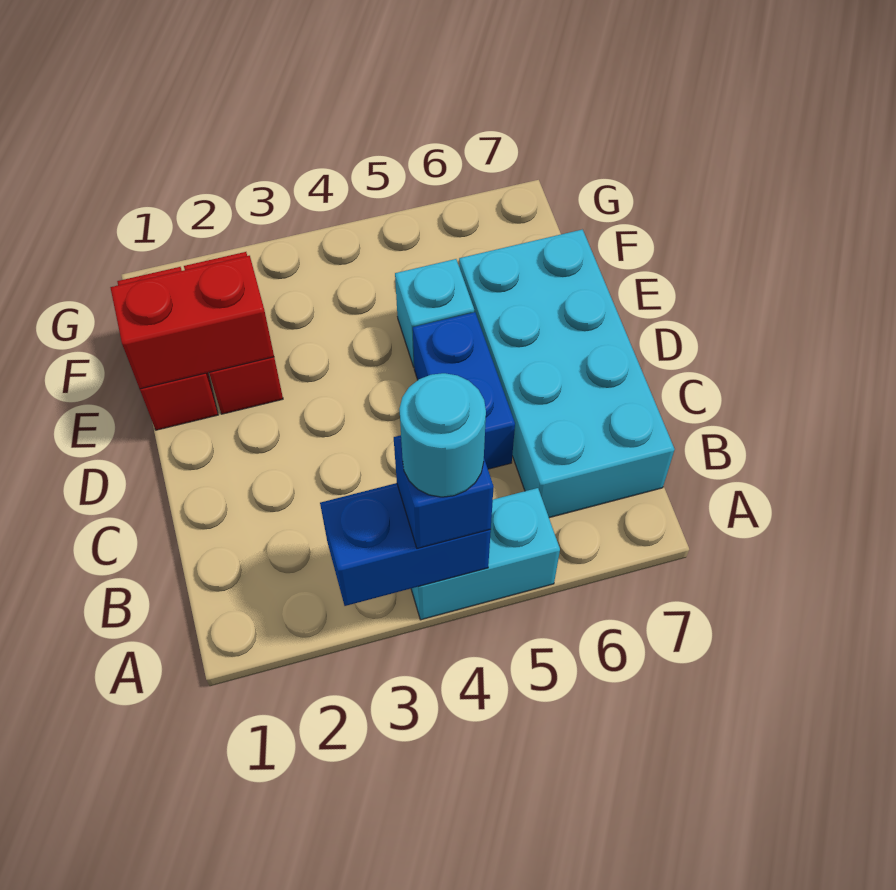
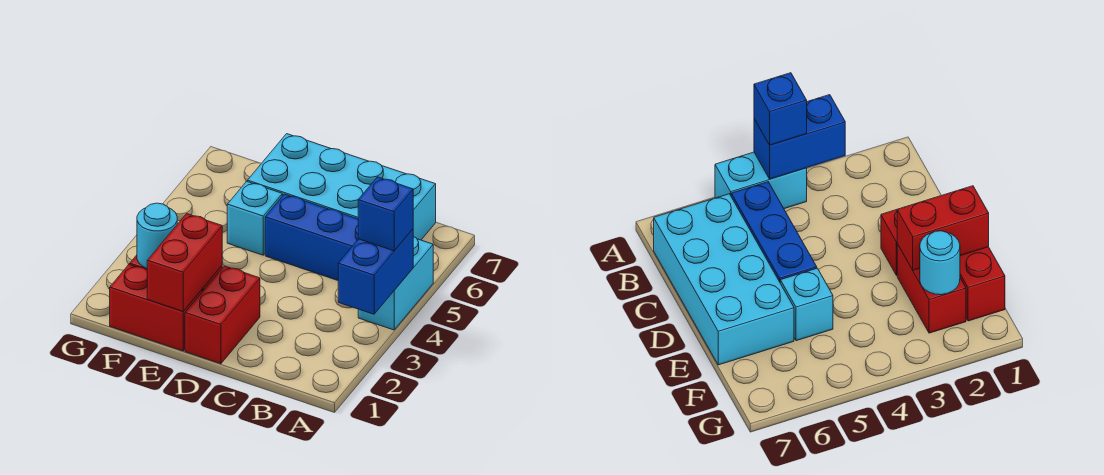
cyan 1x1 round brick [399,373,486,497] -> cyan 1x1 round brick moved to [137,203,177,268]
blue 1x2 brick [413,312,515,469] -> blue 1x3 brick [265,194,358,280]
none -> red 1x2 brick [185,266,260,364]

